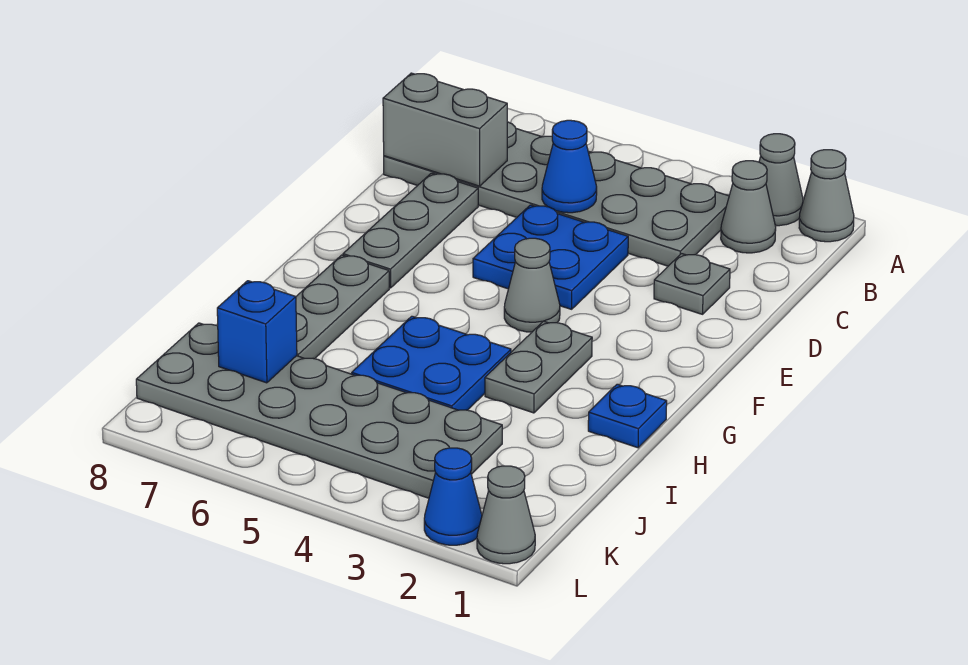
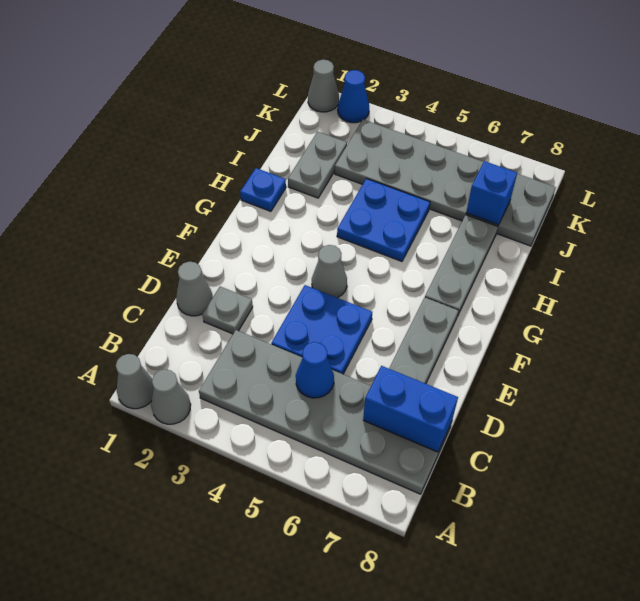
grey 1x1 cone [721,161,776,253] -> grey 1x1 cone moved to [176,262,213,316]
grey 1x2 brick [383,73,507,186] -> blue 1x2 brick [363,366,458,452]
grey 1x2 plate [485,321,592,413] -> grey 1x2 plate moved to [288,132,347,198]

